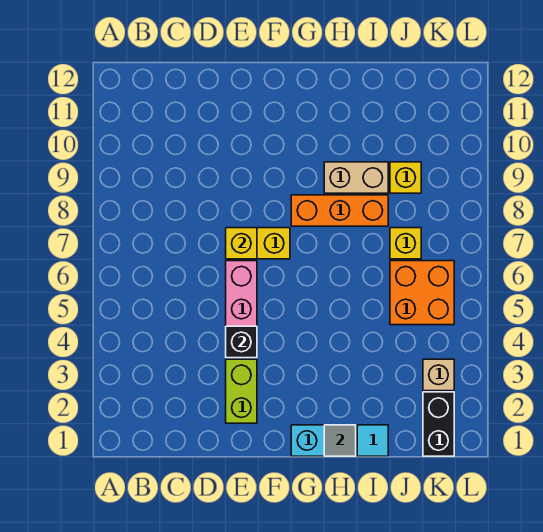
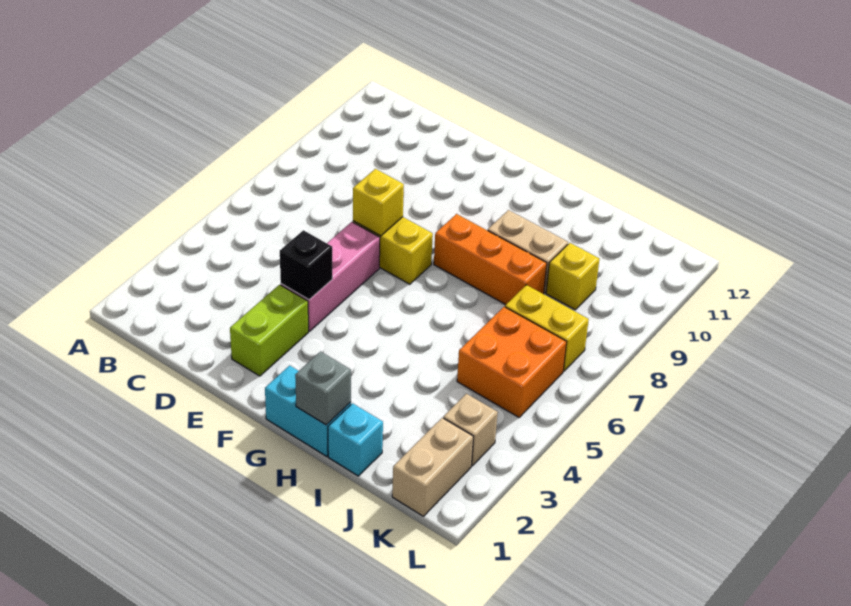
grey 1x1 tile [324,425,356,456] -> grey 1x1 brick [295,352,351,425]
cyan 1x1 tile [357,425,388,456] -> cyan 1x1 brick [328,403,383,476]
yellow 1x1 brick [390,228,421,259] -> yellow 1x2 brick [505,285,589,371]
black 1x2 brick [423,392,454,456] -> tan 1x2 brick [392,418,473,516]

